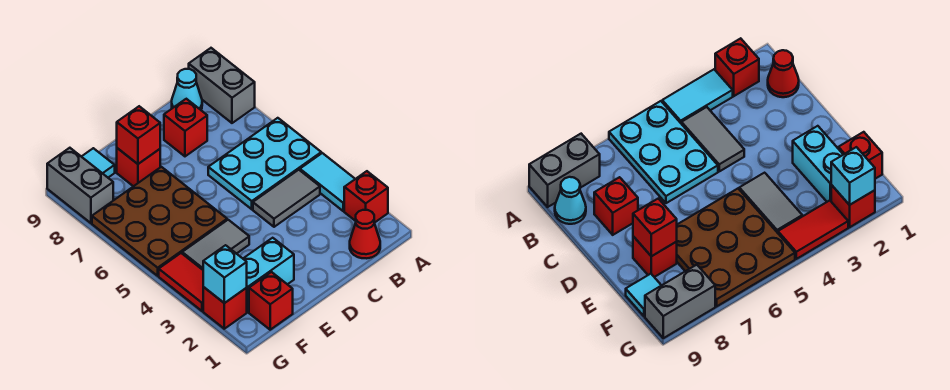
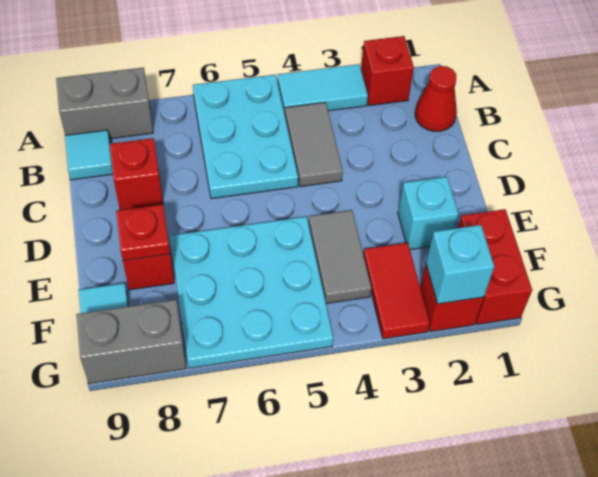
cyan 1x1 cone [172,69,202,110] -> cyan 1x1 tile [65,130,113,180]
cyan 1x2 brick [243,238,294,312] -> cyan 1x1 brick [398,177,458,249]
brown 3x3 plate [92,167,227,276] -> cyan 3x3 plate [170,216,333,368]
red 1x1 brick [117,106,160,164] -> red 1x1 plate [116,204,170,261]
red 1x1 brick [249,272,293,330] -> red 1x2 brick [458,209,532,324]
red 1x2 tile [159,253,203,311] -> red 1x2 tile turned to [363,243,430,339]

